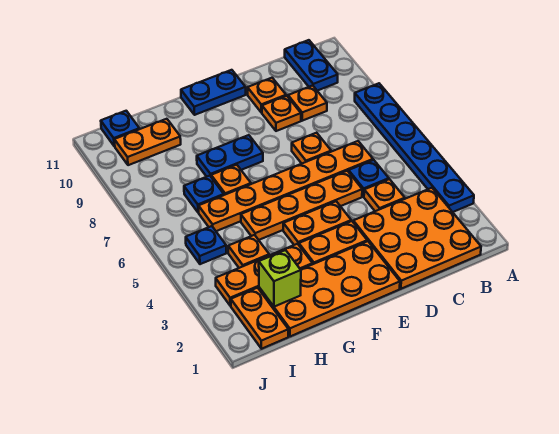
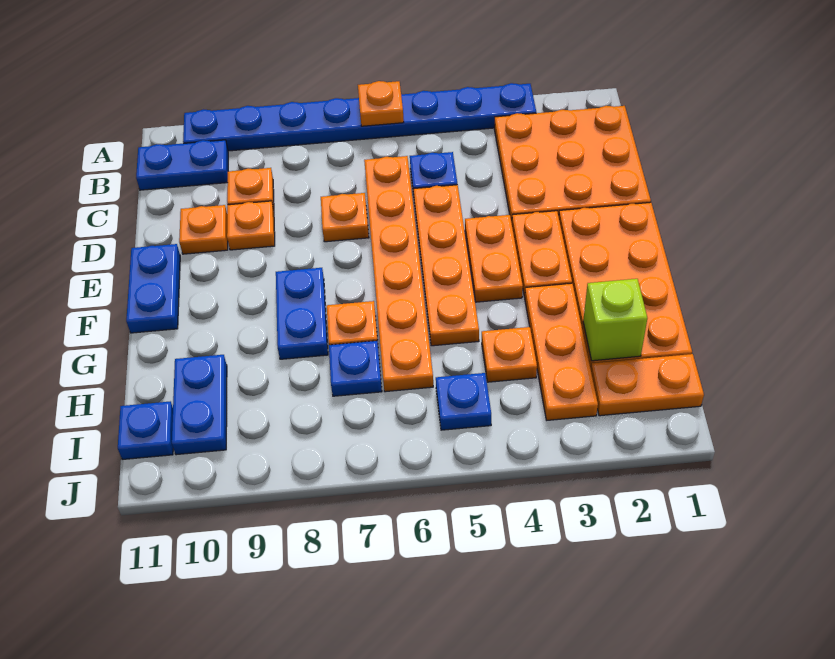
blue 1x6 plate [355,83,474,212] -> blue 1x8 plate [183,83,536,151]
orange 1x1 plate [364,179,405,211] -> orange 1x1 plate moved to [358,81,404,126]
orange 1x2 plate [114,119,181,165] -> blue 1x2 plate [172,355,227,455]

